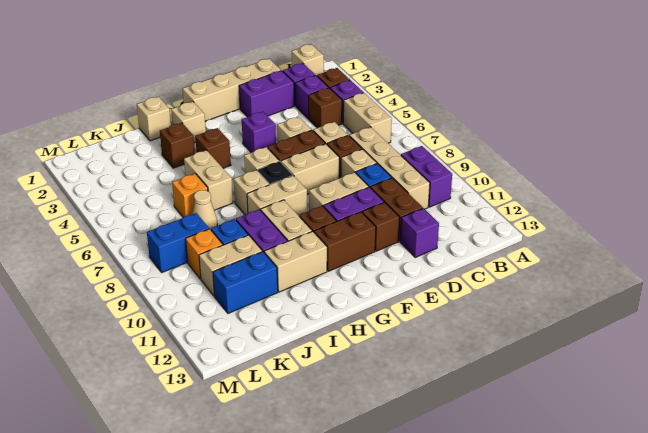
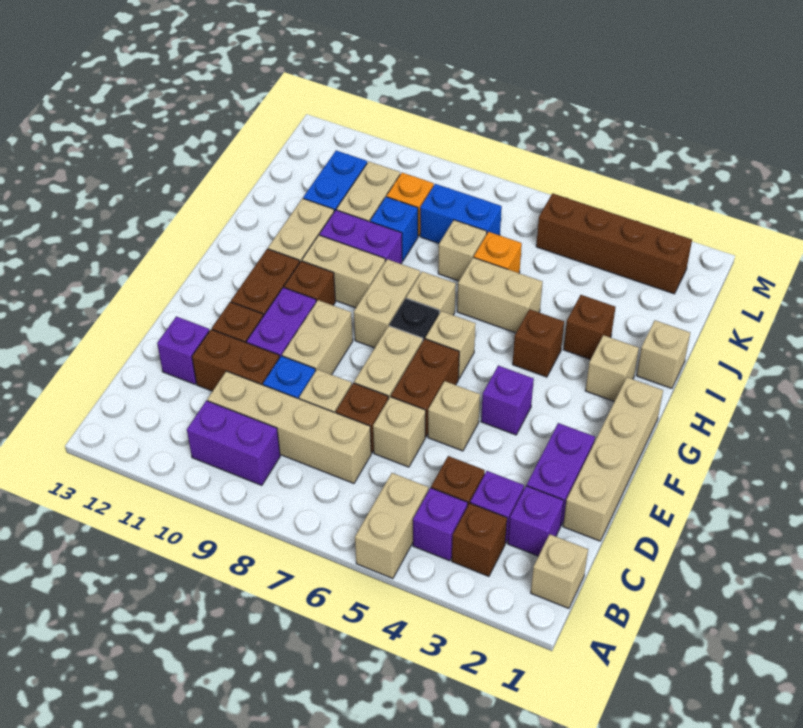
tan 1x2 brick [343,93,392,143] -> tan 1x2 brick turned to [355,473,428,579]
tan 1x1 cone [192,190,217,230] -> tan 1x1 brick [438,220,487,281]
blue 1x2 brick [147,213,209,272] -> blue 1x2 brick turned to [420,184,502,243]
none -> brown 1x4 brick [536,193,692,294]

